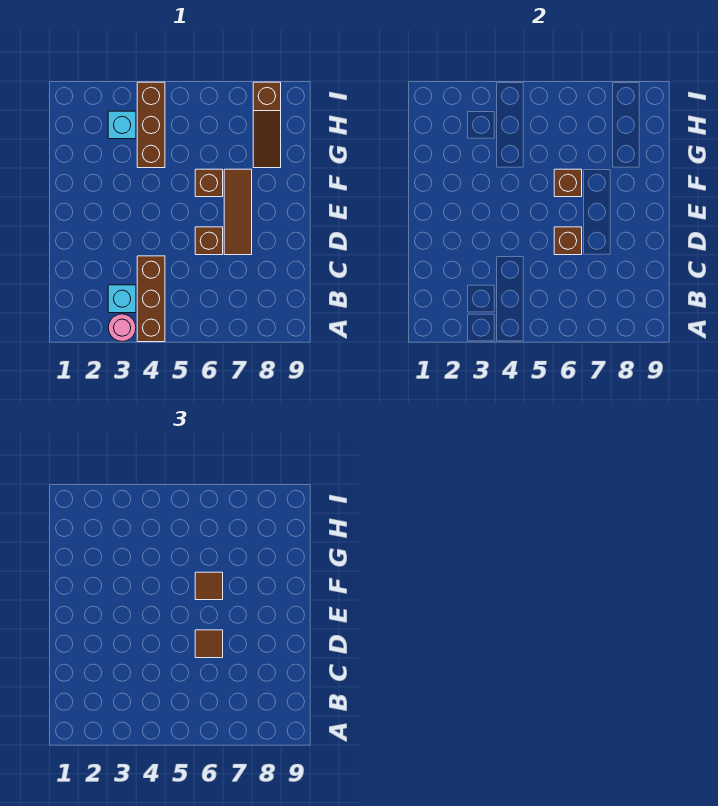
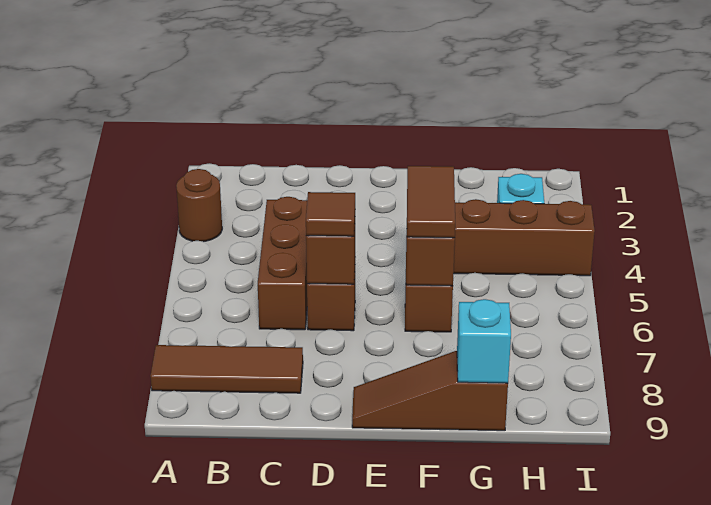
pink 1x1 round brick [108,314,136,341] -> brown 1x1 round brick [176,169,222,242]
brown 1x3 brick [137,256,165,342] -> brown 1x3 brick turned to [258,197,307,330]
cyan 1x1 brick [108,285,136,313] -> cyan 1x1 brick moved to [457,299,511,383]
brown 1x3 tile [224,169,252,255] -> brown 1x3 tile moved to [150,345,303,393]
brown 1x1 tile [195,572,223,600] -> brown 1x2 tile [407,166,455,238]
brown 1x3 slope [253,82,281,168] -> brown 1x3 slope moved to [352,351,508,431]

